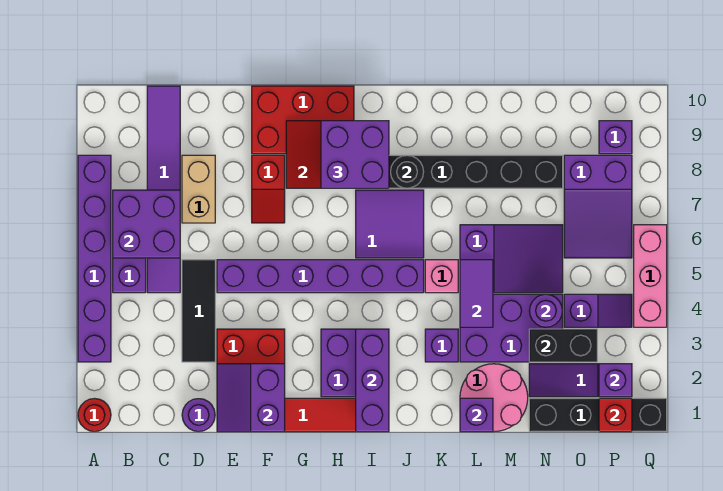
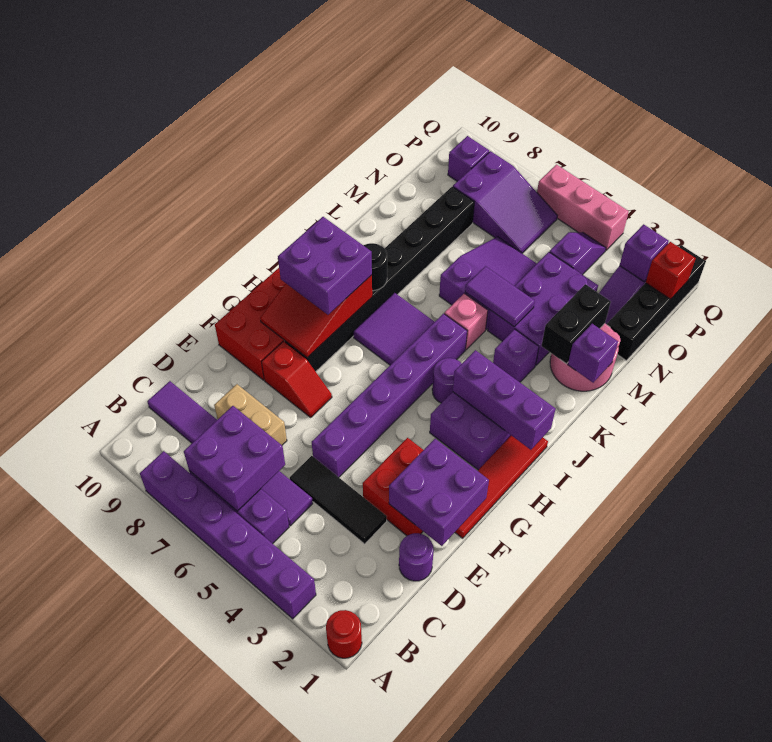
purple 2x2 slope [217,364,285,432] -> purple 2x2 brick [389,439,489,546]
black 1x2 brick [529,329,597,362] -> black 1x2 brick moved to [542,284,611,364]
purple 1x1 round brick [529,294,563,327] -> purple 1x1 round brick moved to [432,358,462,403]

